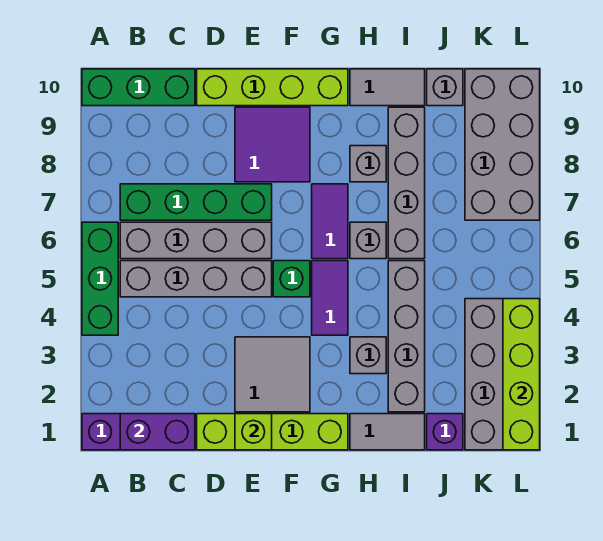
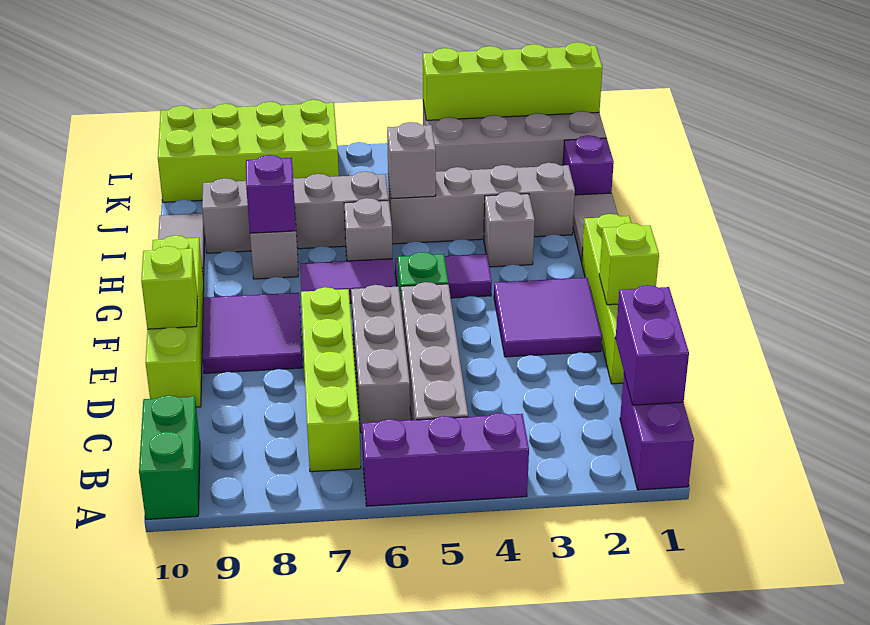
green 1x3 brick [82,222,118,335] -> purple 1x3 brick [362,413,529,506]
green 1x3 brick [82,69,195,106] -> green 1x2 brick [139,395,200,520]
grey 1x4 brick [120,222,272,259] -> grey 1x3 brick [351,285,410,433]
green 1x4 brick [120,184,272,220] -> lime 1x4 brick [301,287,361,472]
grey 2x2 tile [235,337,310,412] -> purple 2x2 tile [494,278,602,357]
none -> lime 1x1 brick [141,246,198,329]
none -> purple 1x1 brick [246,155,296,233]
grey 1x1 brick [427,69,463,106] -> grey 1x1 brick moved to [387,122,436,199]
grey 2x4 brick [465,69,540,220] -> lime 2x4 brick [158,100,339,202]

